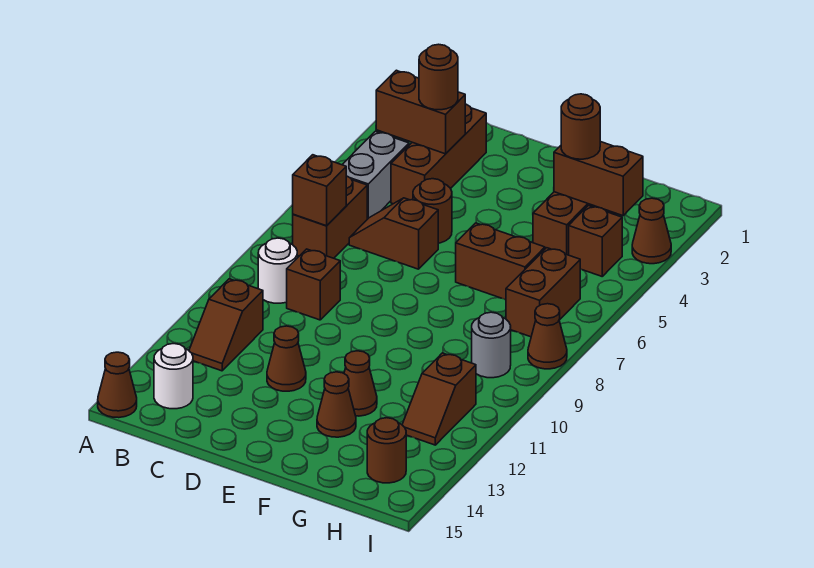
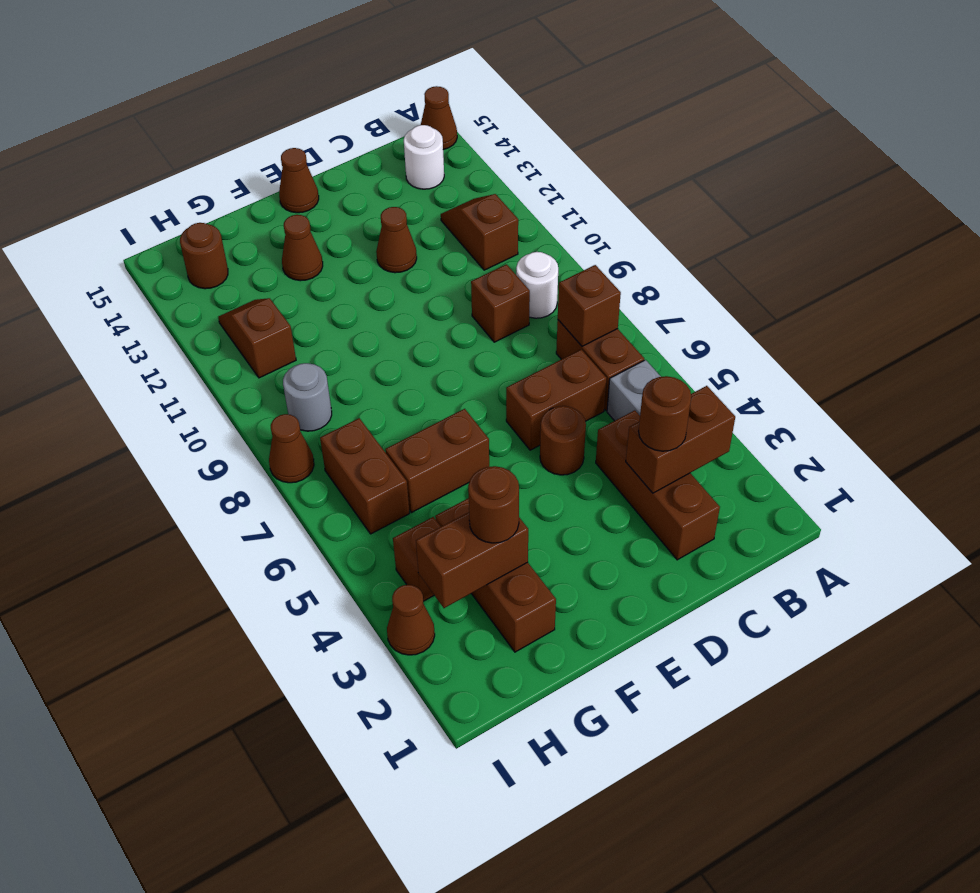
brown 1x2 slope [349,198,438,269] -> brown 1x2 brick [506,349,606,450]
brown 1x1 cone [344,351,377,416] -> brown 1x1 cone moved to [279,148,319,213]

